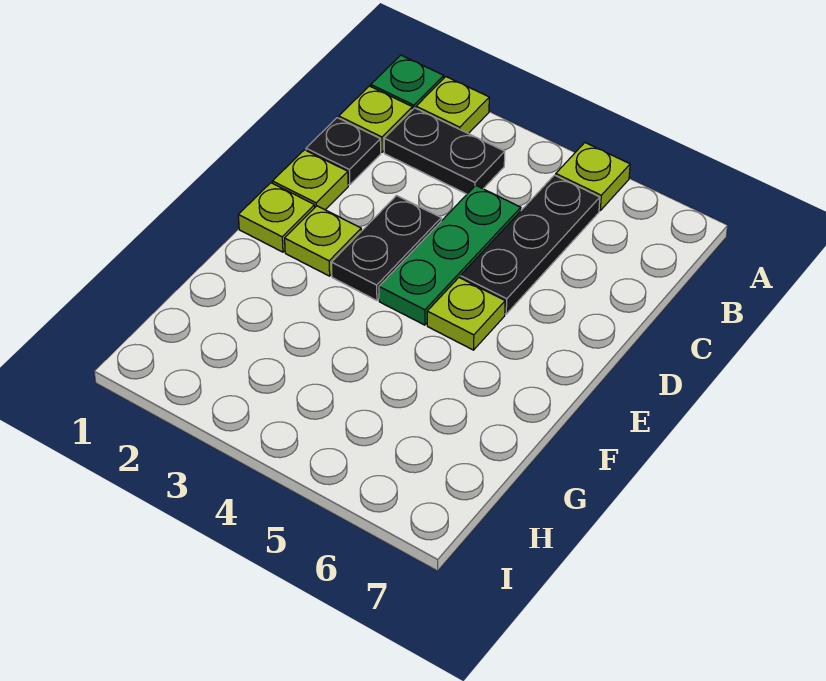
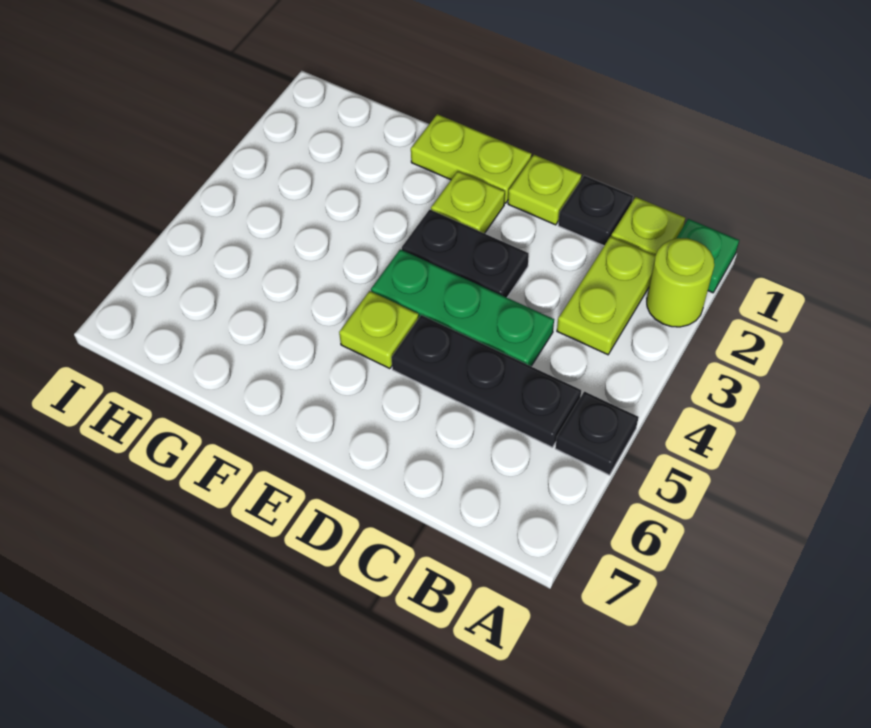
lime 1x1 plate [416,77,489,134] -> lime 1x1 round brick [647,238,714,327]
lime 1x1 plate [556,143,630,210] -> black 1x1 plate [555,391,639,475]
black 1x2 plate [384,108,505,194] -> lime 1x2 plate [557,236,655,355]
lime 1x1 plate [238,183,315,252] -> lime 1x2 plate [411,114,532,203]

